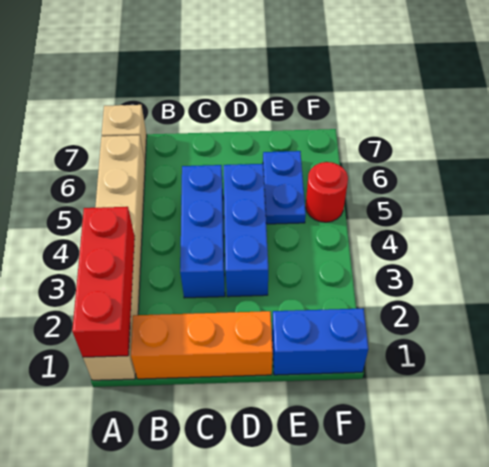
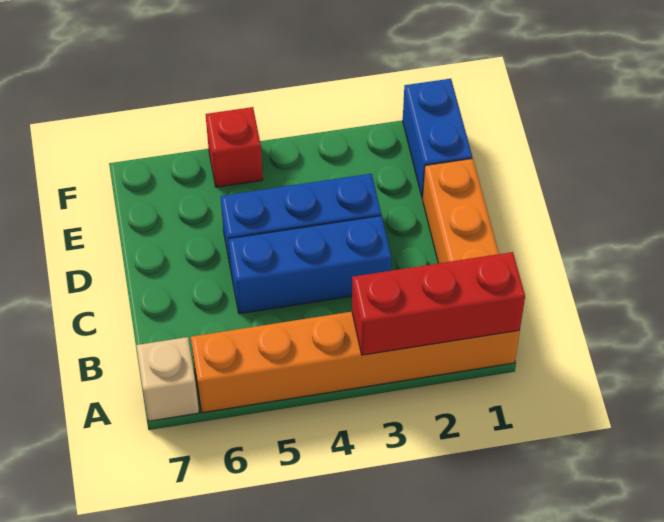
tan 1x6 brick [83,135,145,380] -> orange 1x6 brick [191,312,520,413]
blue 1x2 plate [263,151,306,224] -> none
red 1x1 round brick [306,162,348,222] -> red 1x1 brick [205,107,263,187]

